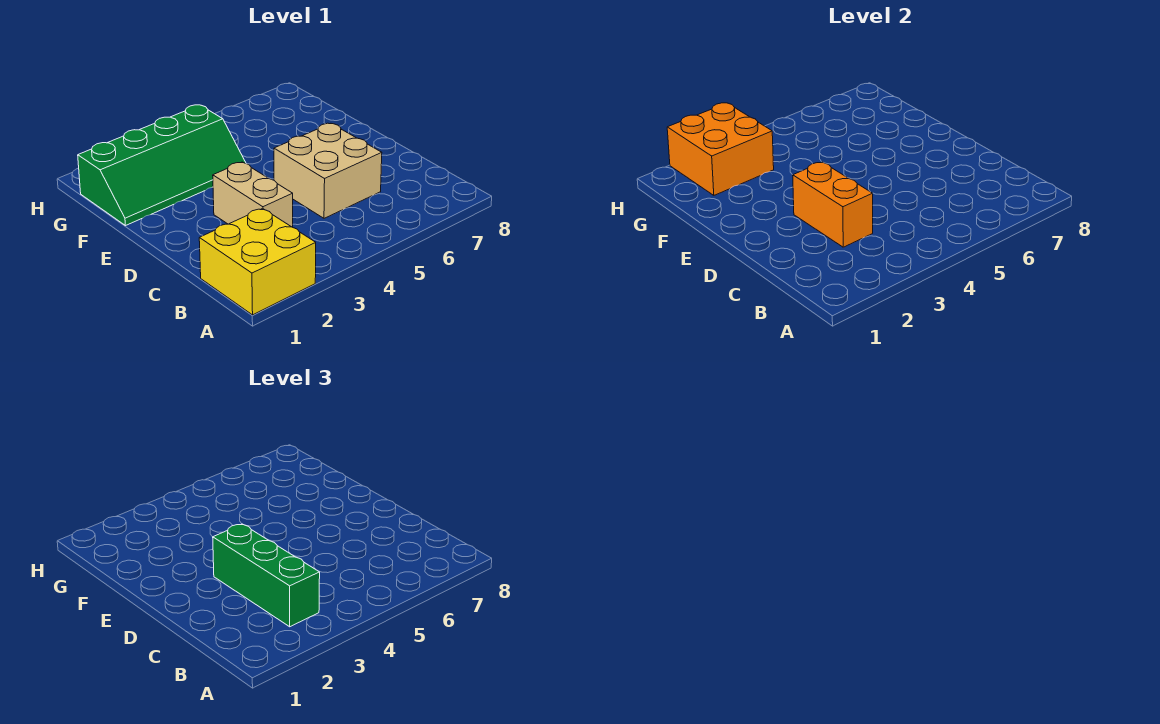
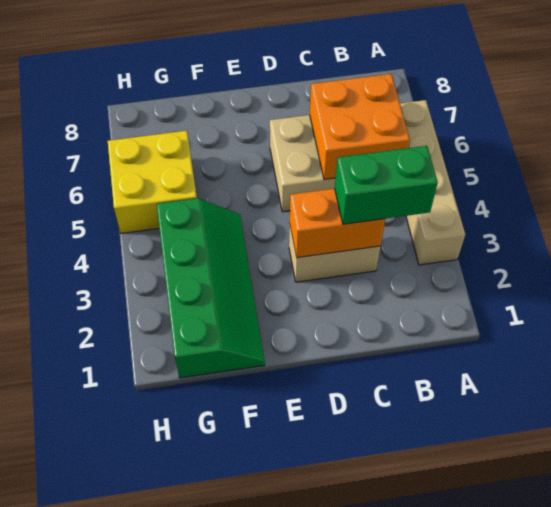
yellow 2x2 brick [199,208,316,315] -> yellow 2x2 brick moved to [108,131,197,233]
none -> tan 1x4 brick [400,100,465,265]
green 1x3 brick [213,524,320,627] -> green 1x2 brick [335,146,438,224]
orange 2x2 brick [667,103,774,195] -> orange 2x2 brick moved to [310,74,410,180]

